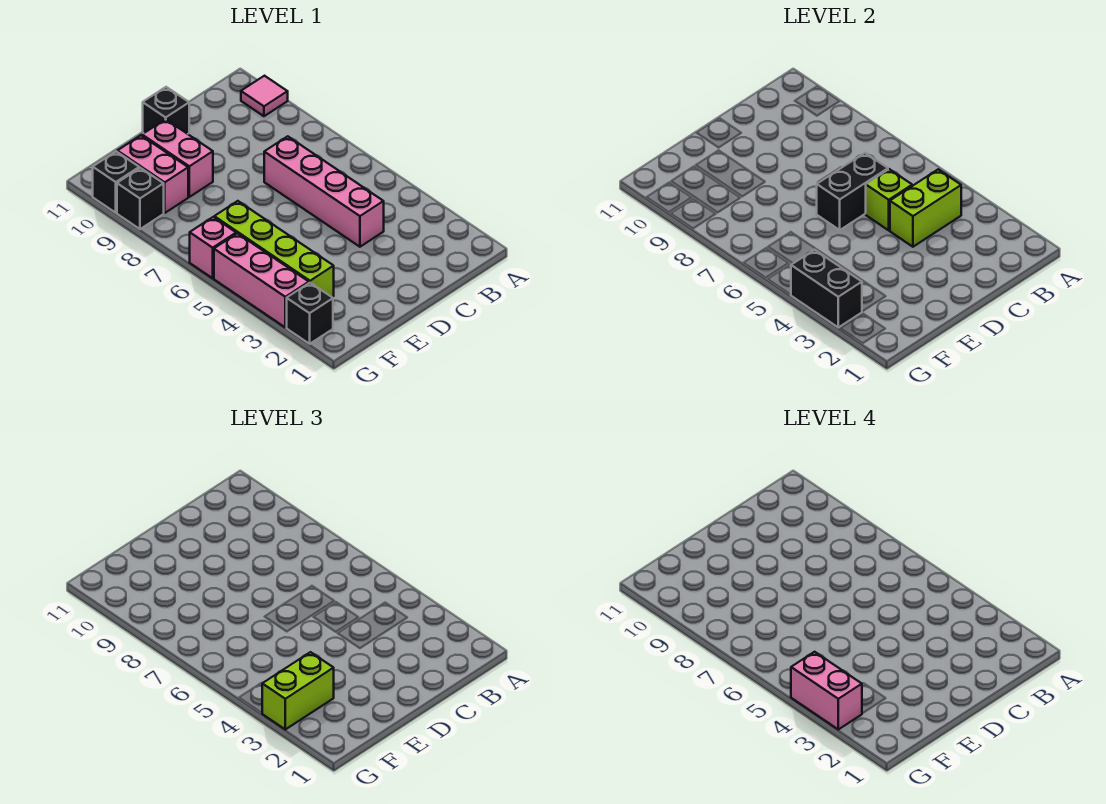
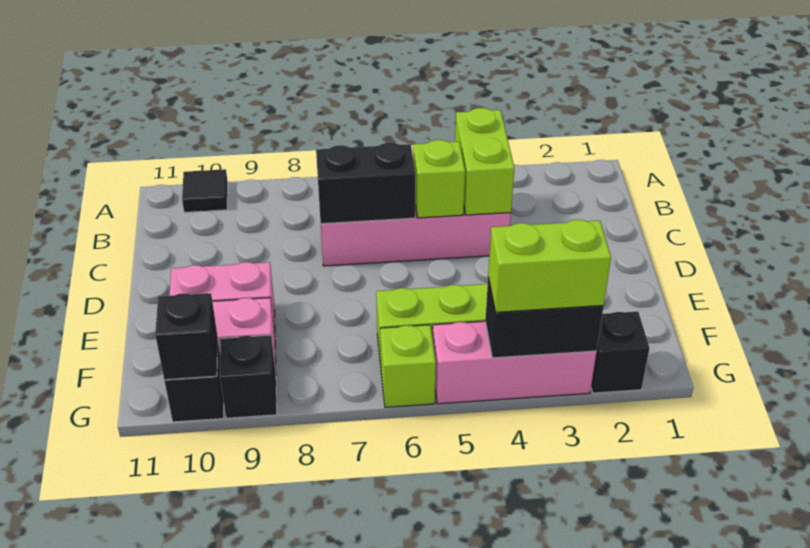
pink 1x1 tile [241,76,288,116] -> black 1x1 tile [182,169,228,212]
black 1x2 brick [817,153,888,230] -> black 1x2 brick turned to [316,143,415,224]
black 1x1 brick [143,87,189,134] -> black 1x1 brick moved to [155,293,218,380]
lime 1x2 brick [262,652,334,729] -> lime 1x2 brick turned to [488,220,611,312]
pink 1x2 brick [791,652,862,729] -> none
pink 1x1 brick [190,217,236,278] -> lime 1x1 brick [380,325,436,407]

